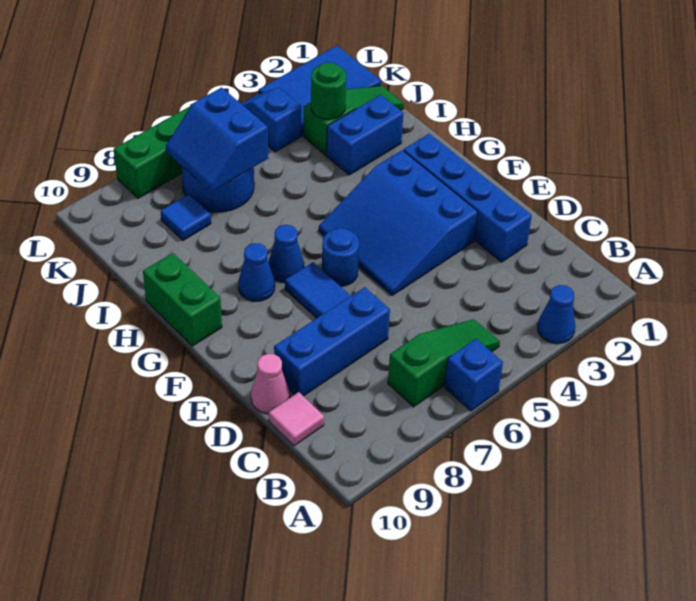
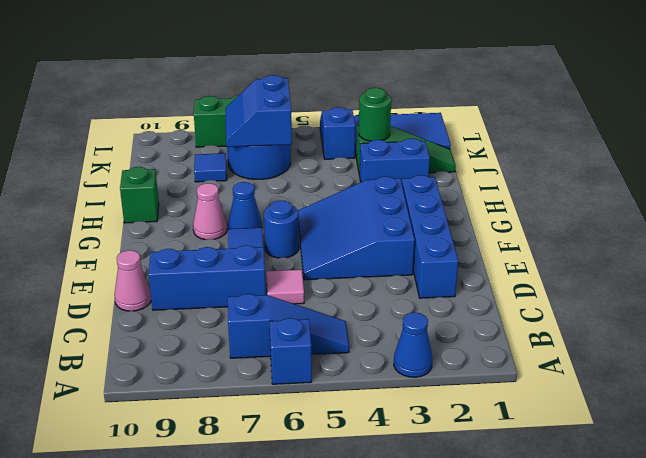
green 1x3 slope [388,319,500,407] -> blue 1x3 slope [228,294,349,358]
pink 1x1 tile [269,392,324,446] -> pink 1x1 tile moved to [266,270,304,304]
blue 1x1 cone [238,243,275,301] -> pink 1x1 cone [193,183,227,240]
green 1x2 brick [143,253,222,346] -> green 1x1 brick [120,167,159,223]

